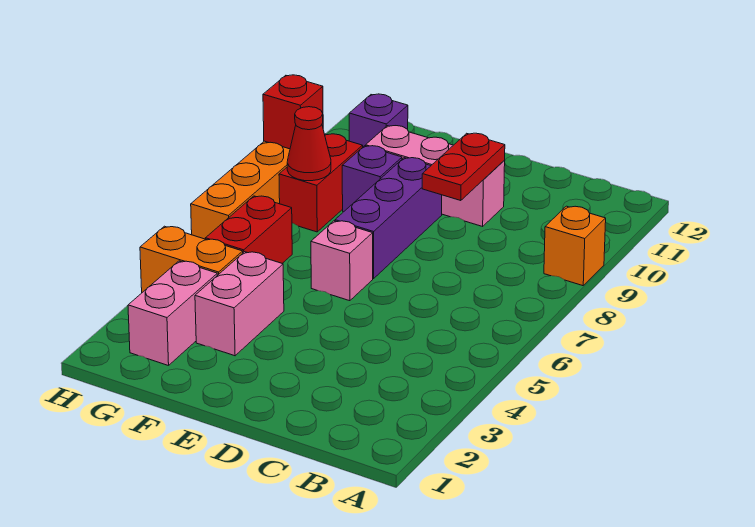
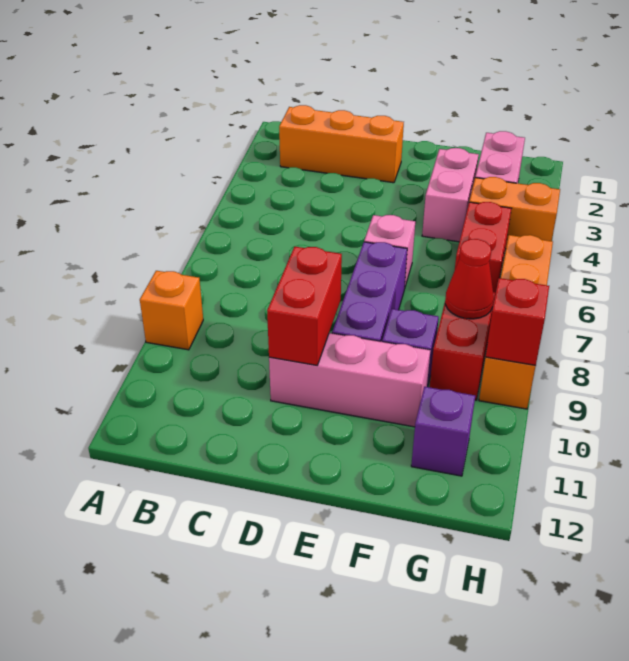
none -> orange 1x3 brick [279,105,404,183]
red 1x2 plate [422,133,505,201] -> red 1x2 brick [267,247,342,365]

